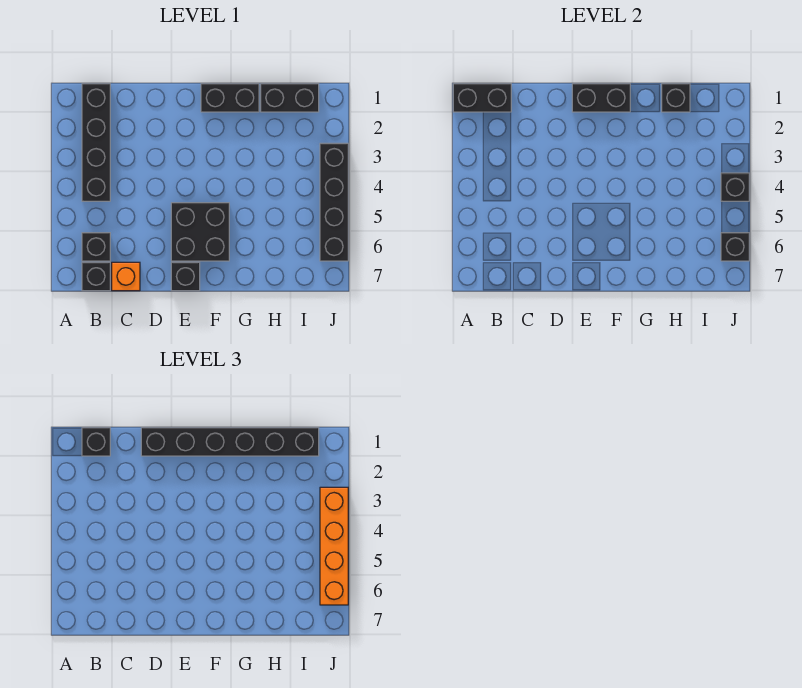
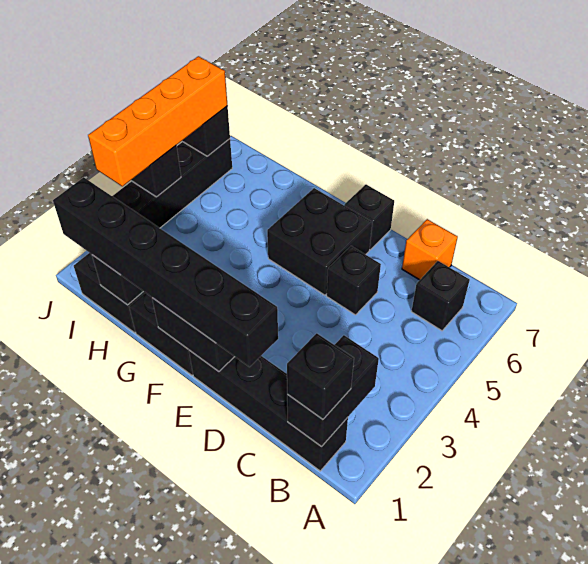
black 1x2 brick [453,84,511,112] -> black 1x2 brick turned to [287,335,379,447]
black 1x4 brick [82,84,110,201] -> black 1x4 brick turned to [189,350,348,471]
black 1x1 brick [82,262,110,291] -> black 1x1 brick moved to [327,246,381,315]

